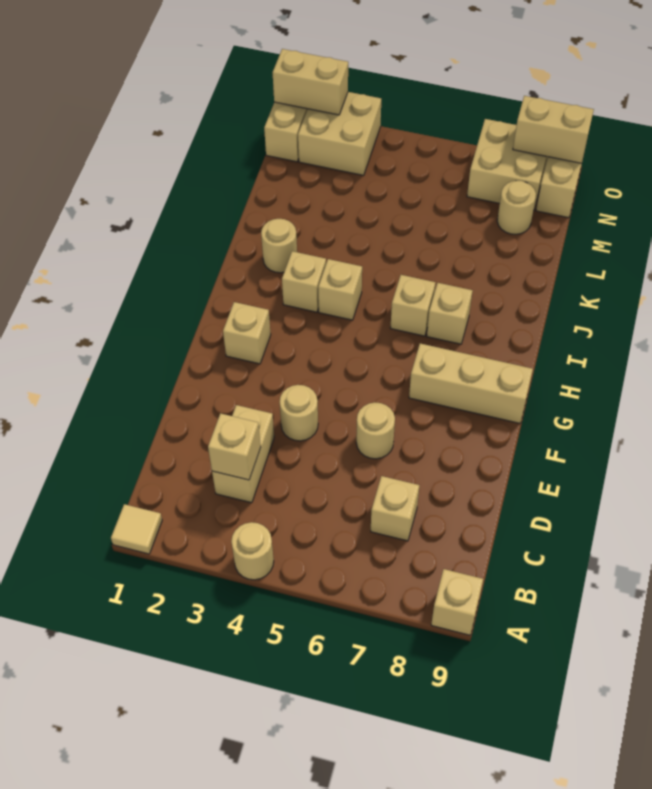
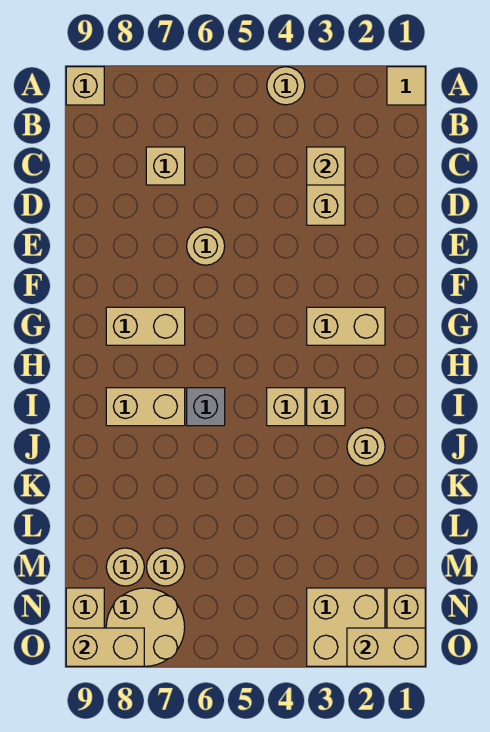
tan 1x1 round brick [280,385,318,441] -> tan 1x1 round brick moved to [146,548,185,586]
tan 1x1 brick [223,302,271,364] -> tan 1x2 brick [307,307,385,345]
tan 1x3 brick [409,344,533,423] -> tan 1x2 brick [106,307,185,345]
tan 1x1 brick [391,275,436,336] -> grey 1x1 brick [187,388,225,426]
tan 1x1 brick [427,283,473,344] -> tan 1x2 brick [106,388,185,426]
tan 2x2 brick [467,119,548,209] -> tan 2x2 round brick [106,588,185,666]

